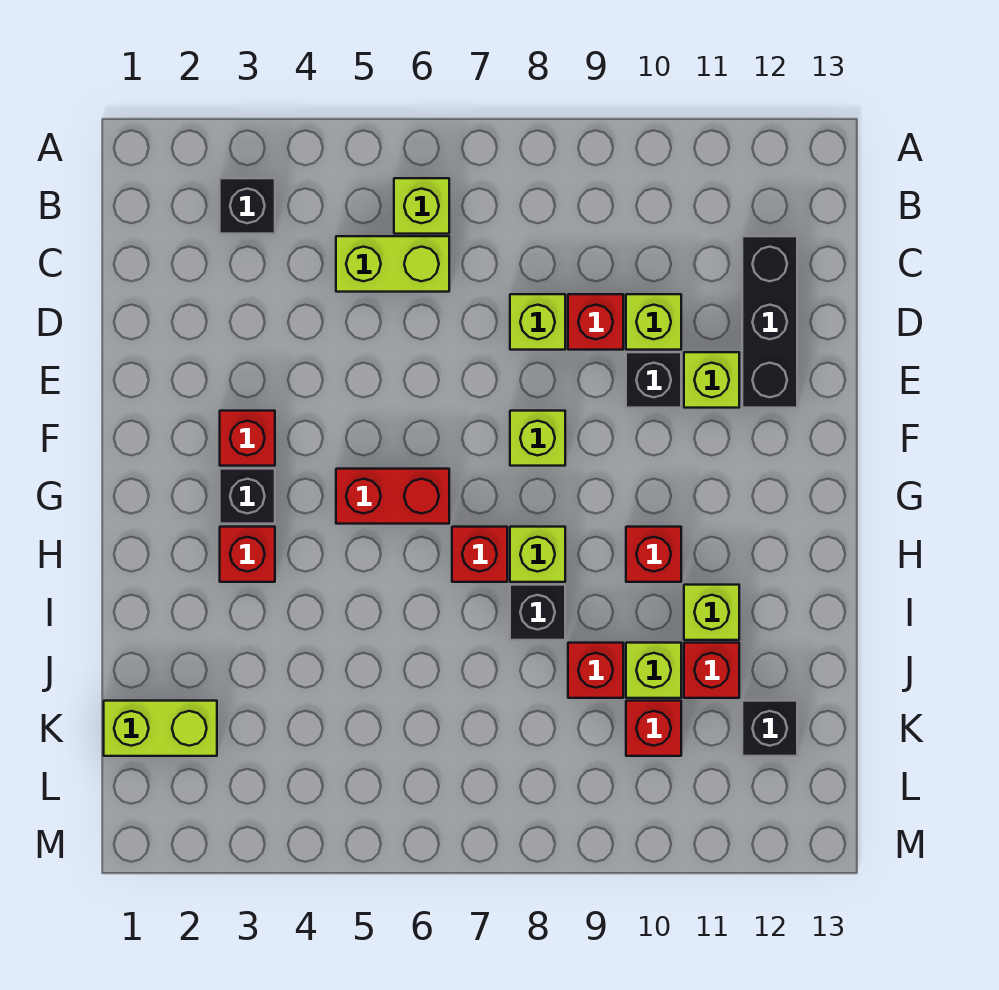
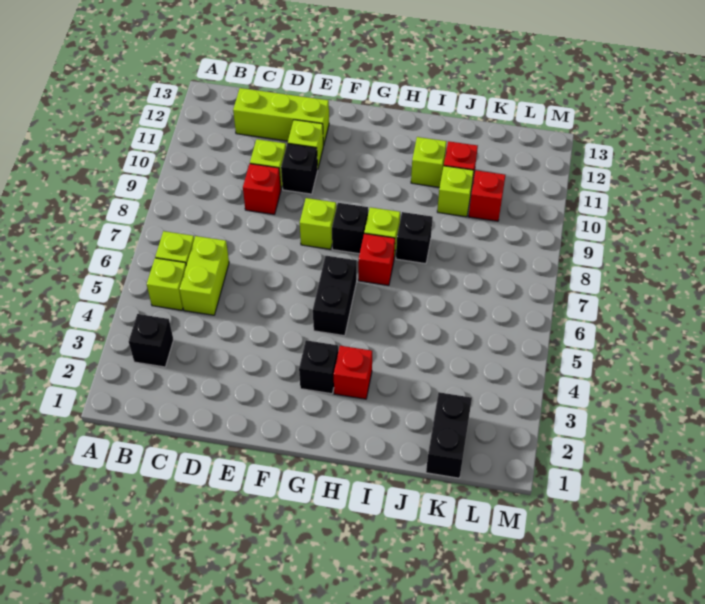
black 1x3 brick [742,236,797,408] -> lime 1x3 brick [233,88,329,146]
lime 1x1 brick [510,294,565,350] -> lime 1x1 brick moved to [147,258,186,310]
red 1x1 brick [220,411,275,466] -> none
red 1x2 brick [336,469,449,524] -> black 1x2 brick [313,256,357,336]
red 1x1 brick [626,527,681,582] -> none
red 1x1 brick [568,643,623,698] -> none
lime 1x2 brick [104,701,217,756] -> black 1x2 brick [426,392,472,478]
black 1x1 brick [742,701,797,756] -> black 1x1 brick moved to [332,203,368,254]

